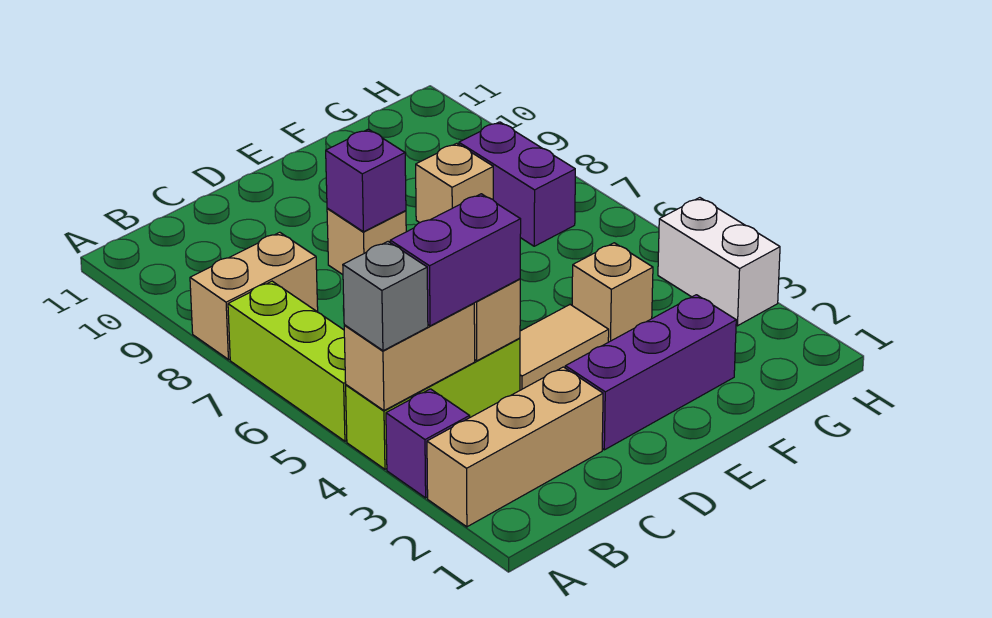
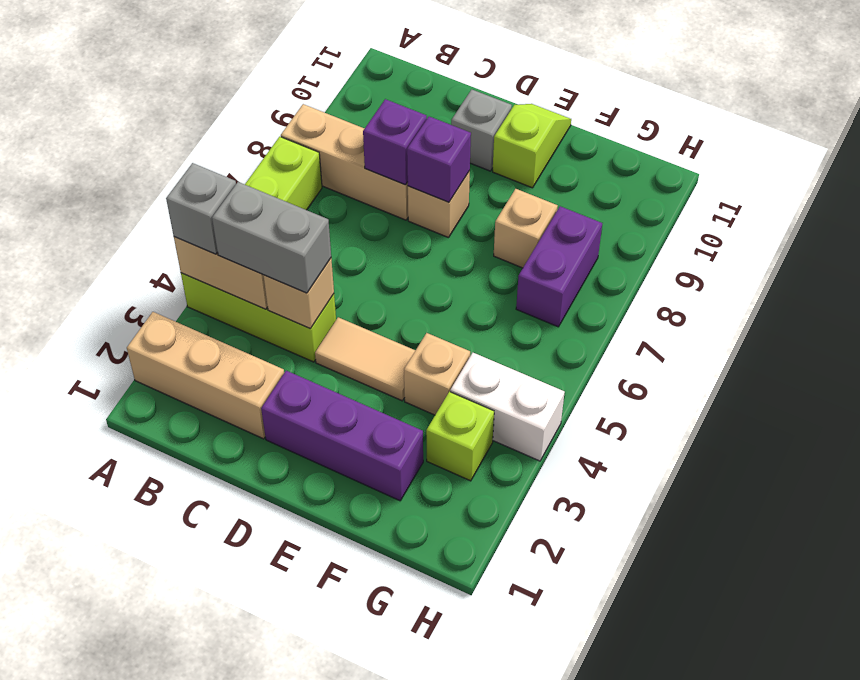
purple 1x1 brick [386,389,470,498] -> purple 1x1 brick moved to [363,99,427,185]
tan 1x2 brick [190,232,318,360] -> tan 1x3 brick [281,104,408,220]
purple 1x2 brick [390,194,521,326] -> grey 1x2 brick [212,182,331,293]
none -> grey 1x1 brick [451,89,512,171]
none -> lime 1x2 slope [493,104,571,188]
none -> lime 1x1 brick [426,392,494,481]
white 1x2 brick [658,198,780,326] -> white 1x2 brick turned to [450,353,565,461]

